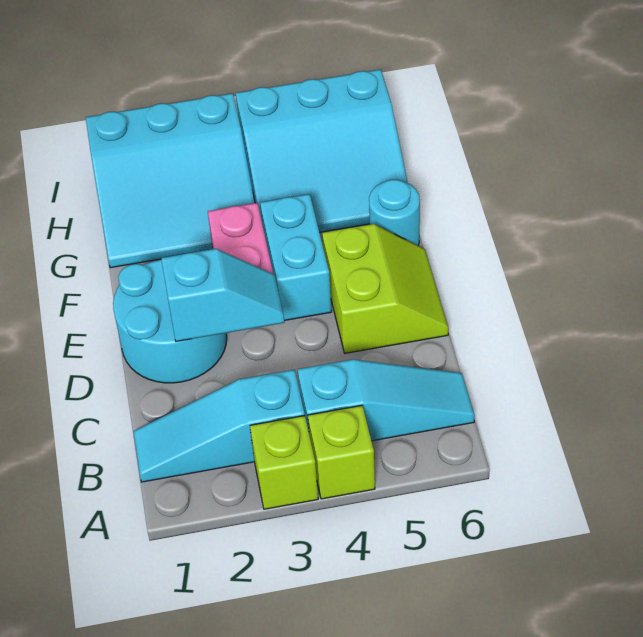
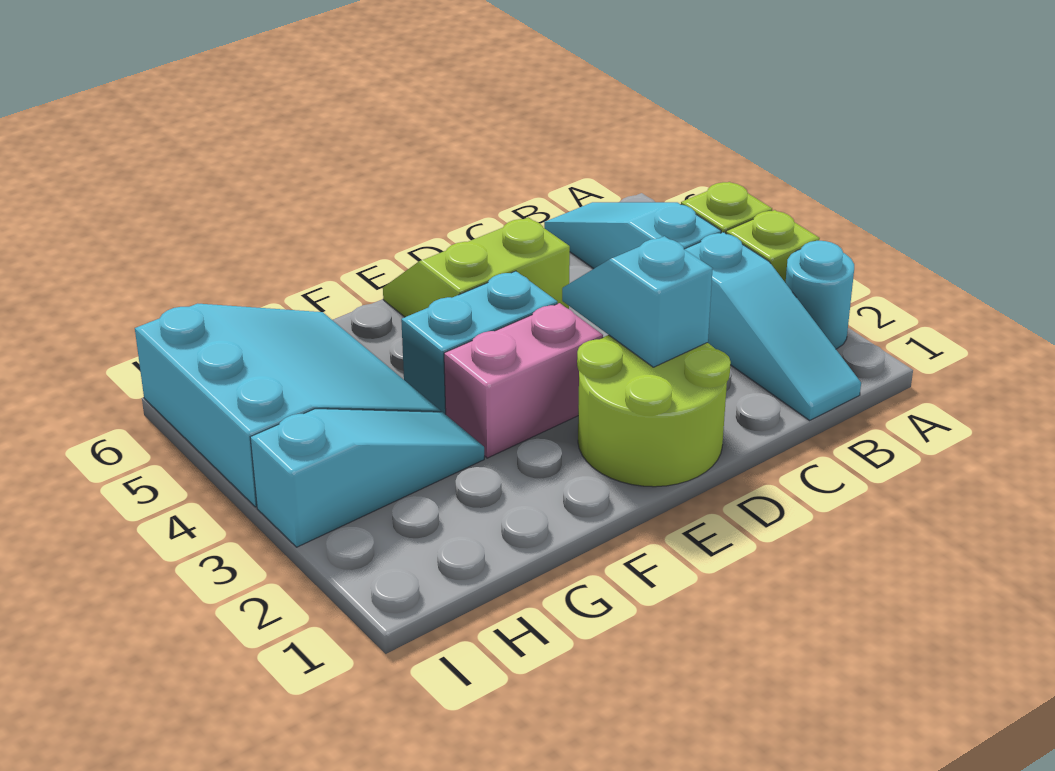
cyan 2x2 round brick [113,260,227,383] -> lime 2x2 round brick [577,335,731,487]
cyan 1x1 round brick [369,180,420,245] -> cyan 1x1 round brick moved to [785,241,854,349]
cyan 3x3 slope [86,93,255,268] -> cyan 1x3 slope [250,409,484,547]

